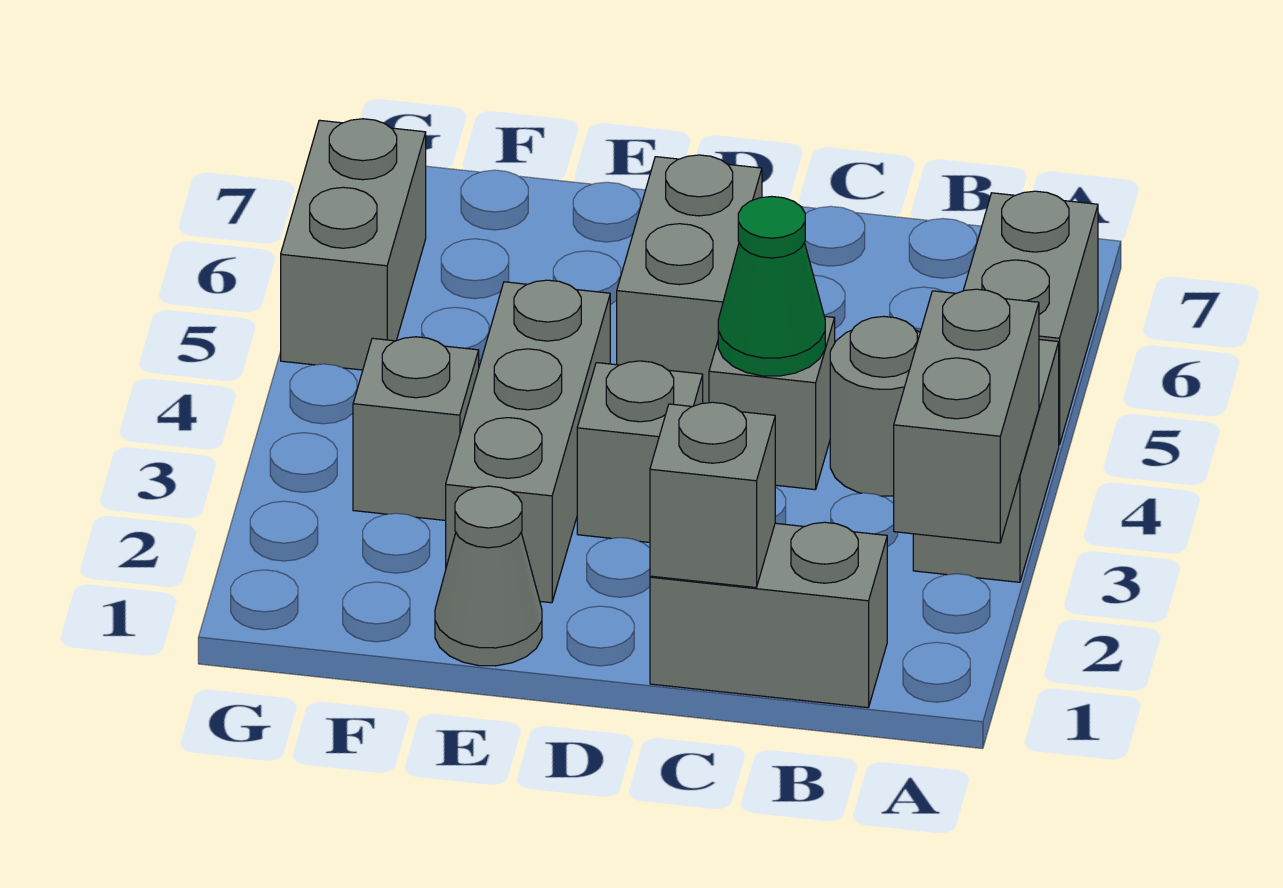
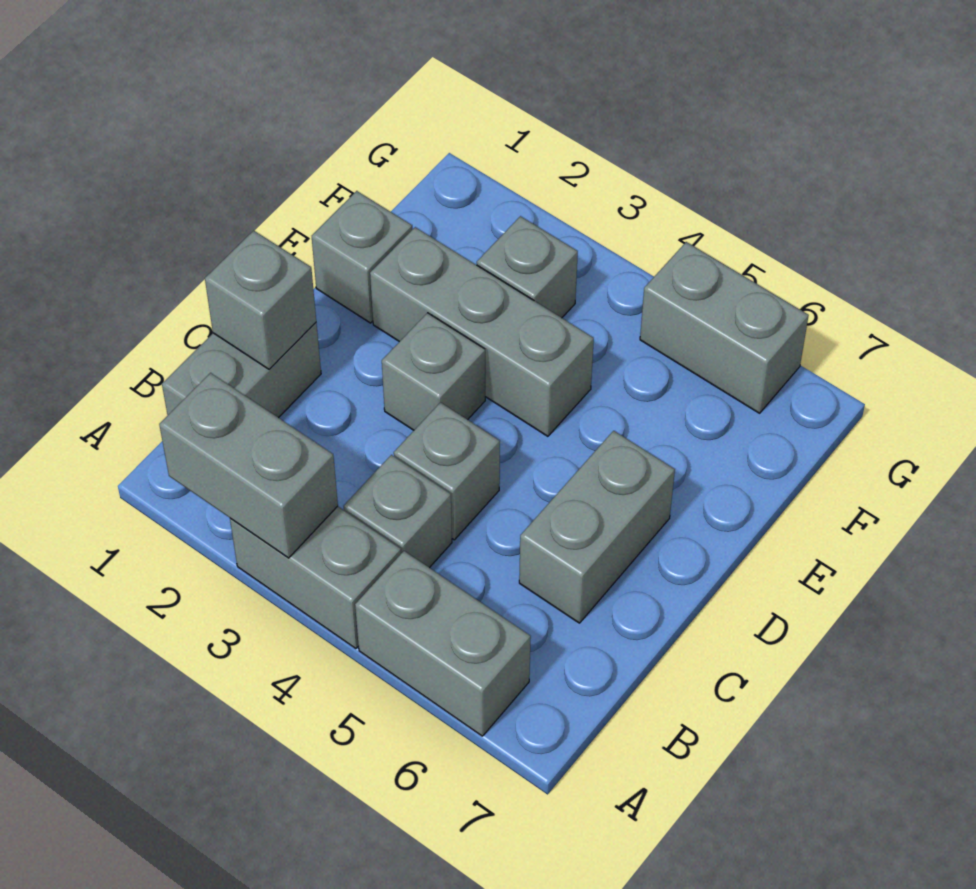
grey 1x1 round brick [830,317,920,496] -> grey 1x1 brick [344,455,452,568]
green 1x1 cone [718,196,825,376] -> none
grey 1x2 brick [617,155,762,403] -> grey 1x2 brick turned to [519,431,675,623]
grey 1x1 cone [435,486,542,666] -> grey 1x1 brick [312,191,412,323]

